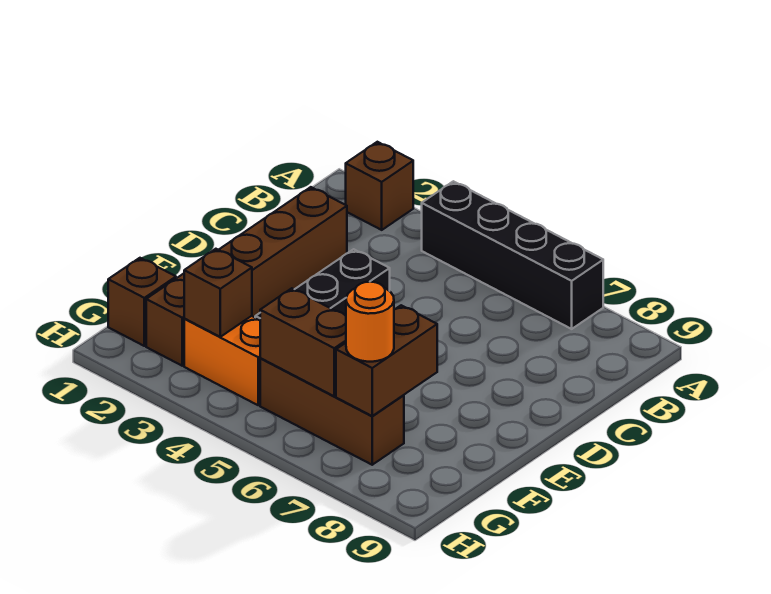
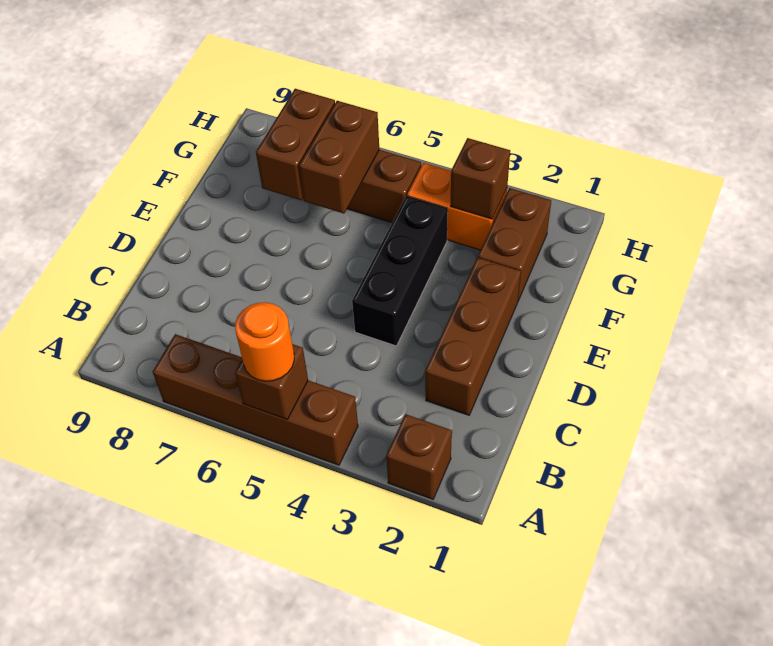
black 1x4 brick [422,181,603,329] -> brown 1x4 brick [153,334,358,465]
brown 1x1 brick [108,258,176,346] -> brown 1x1 brick moved to [235,344,308,419]
brown 1x2 brick [260,288,346,396] -> brown 1x2 brick turned to [299,101,379,214]
orange 1x1 round brick [346,282,394,362] -> orange 1x1 round brick moved to [235,302,294,381]

